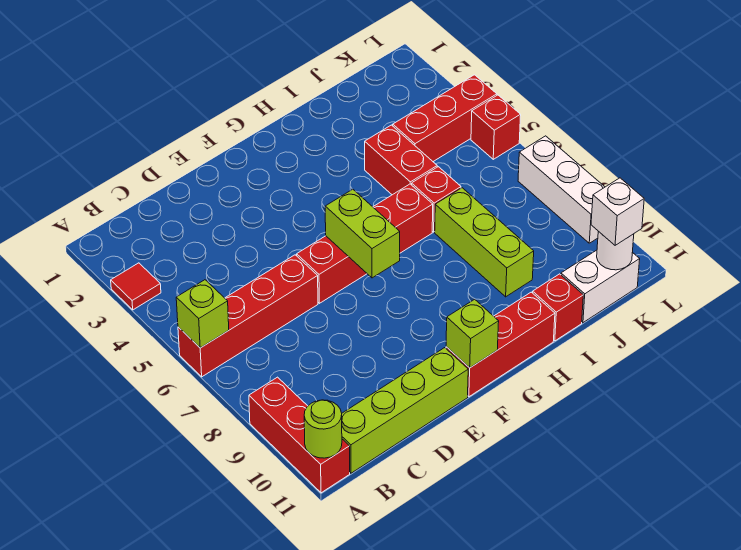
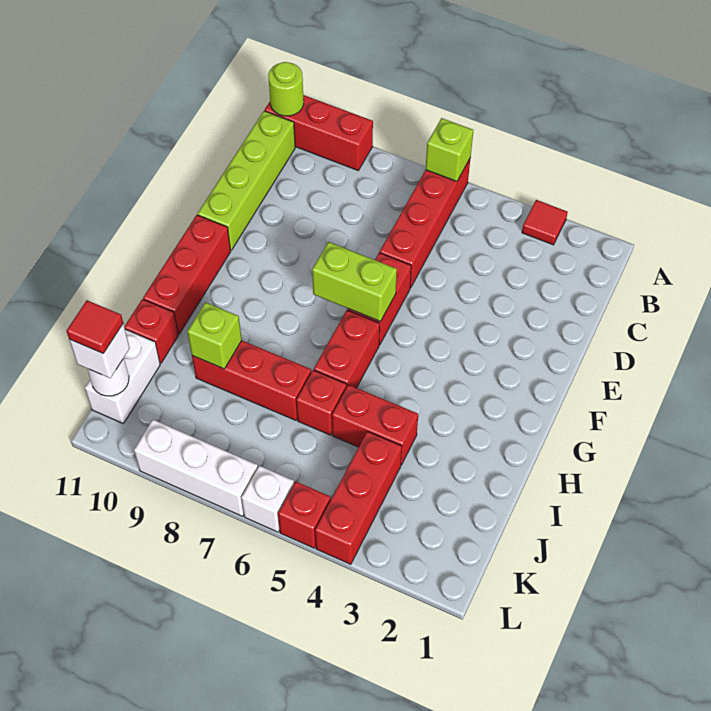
lime 1x1 brick [446,299,499,368] -> lime 1x1 brick moved to [187,302,242,369]
lime 1x3 brick [435,188,534,297] -> red 1x3 brick [192,341,311,420]
none -> red 1x1 tile [66,300,123,353]
none -> white 1x1 brick [241,466,294,532]

